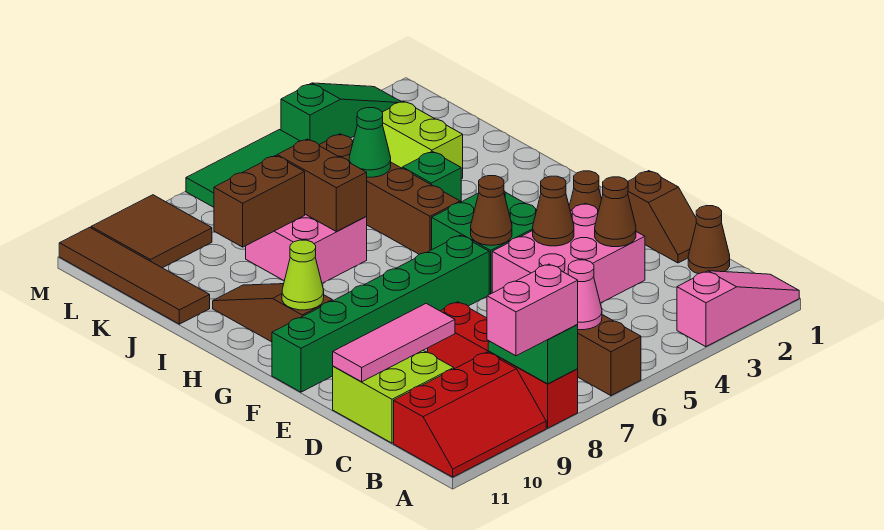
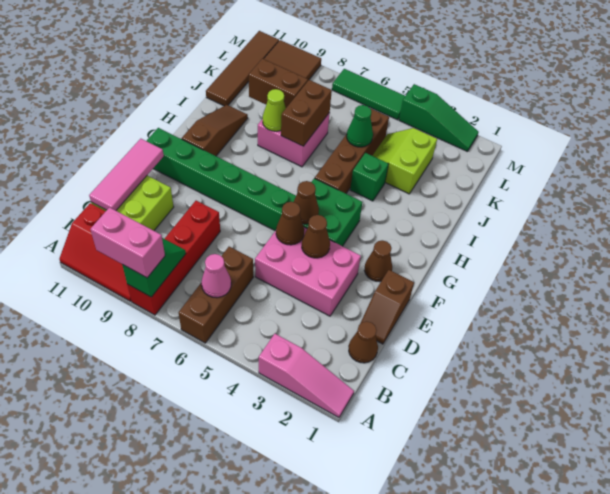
brown 1x1 cone [595,177,636,247] -> brown 1x1 cone moved to [276,202,304,245]
pink 1x3 tile [333,303,455,382] -> pink 1x3 tile turned to [89,139,164,210]
lime 1x1 cone [282,240,324,310] -> lime 1x1 cone moved to [263,89,286,131]

